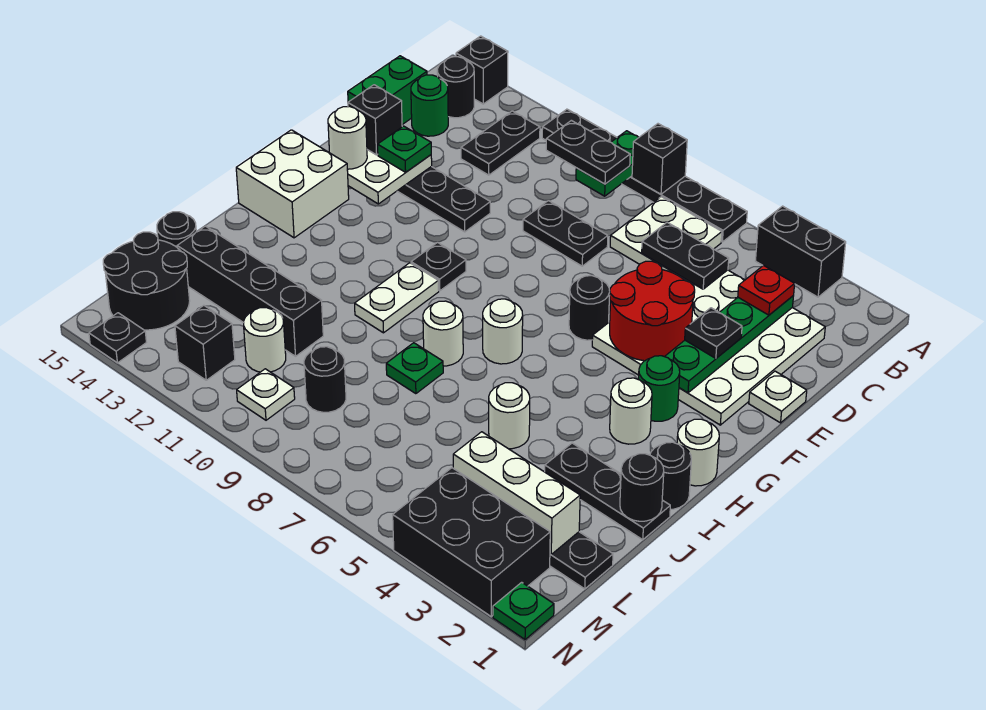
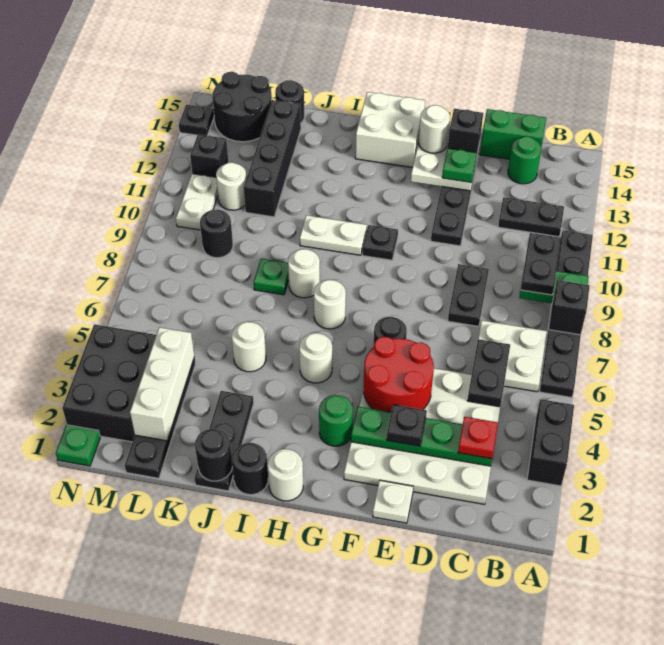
black 1x1 brick [456,36,508,104] -> none
black 1x1 round brick [437,57,474,118] -> none
white 1x1 round brick [610,378,652,444] -> white 1x1 round brick moved to [299,333,332,383]
white 1x1 plate [237,369,295,420] -> white 1x2 plate [176,174,218,230]

